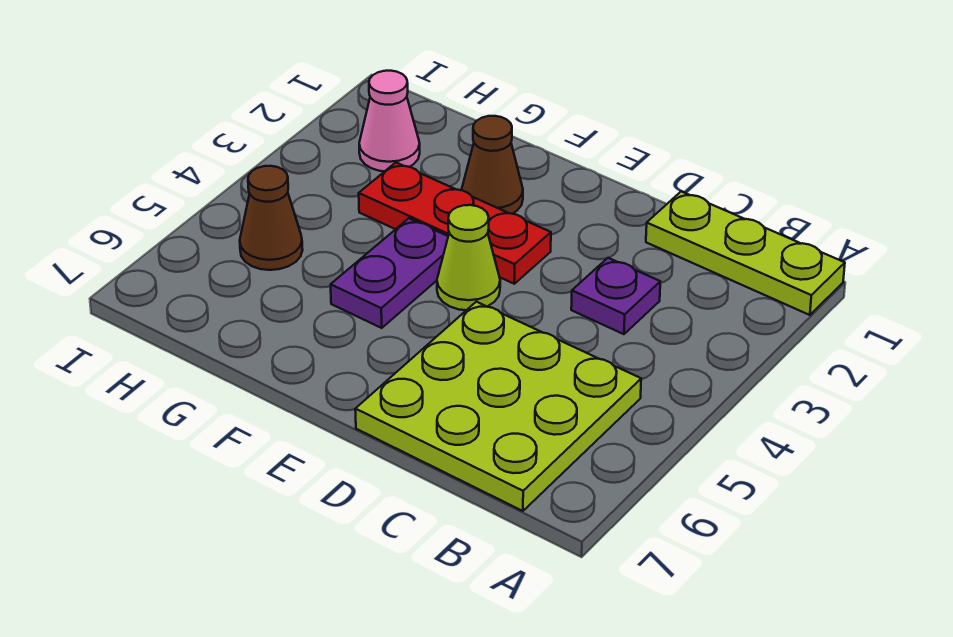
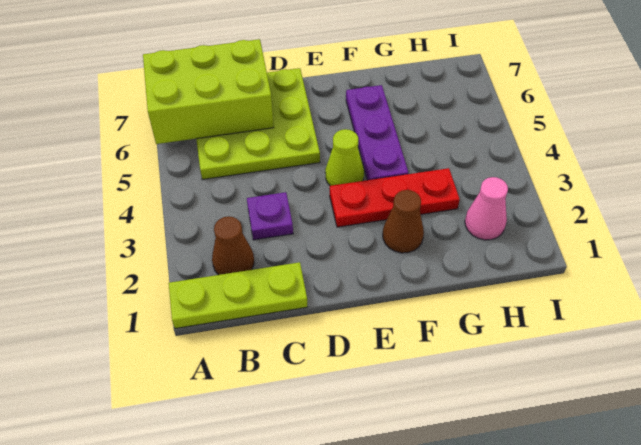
none -> lime 2x3 brick [143,39,274,144]
purple 1x2 plate [331,218,448,328] -> purple 1x3 plate [346,85,408,180]
brown 1x1 cone [240,166,303,270] -> brown 1x1 cone moved to [212,216,254,275]

